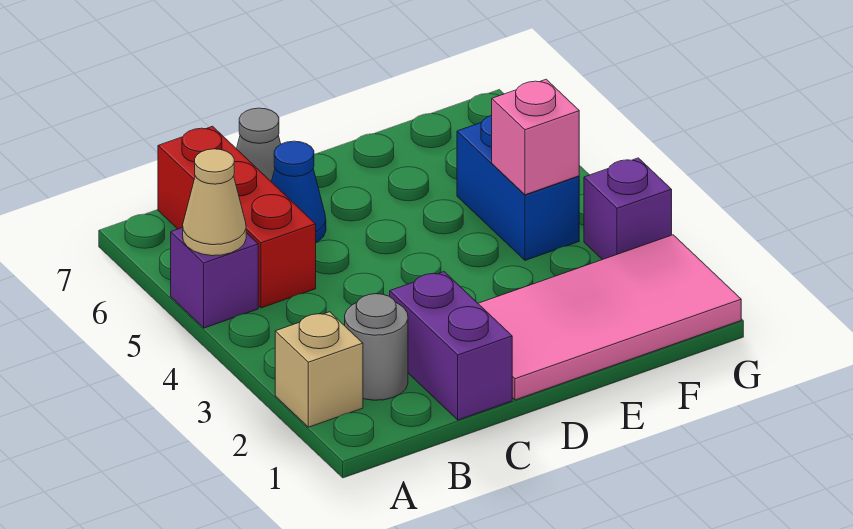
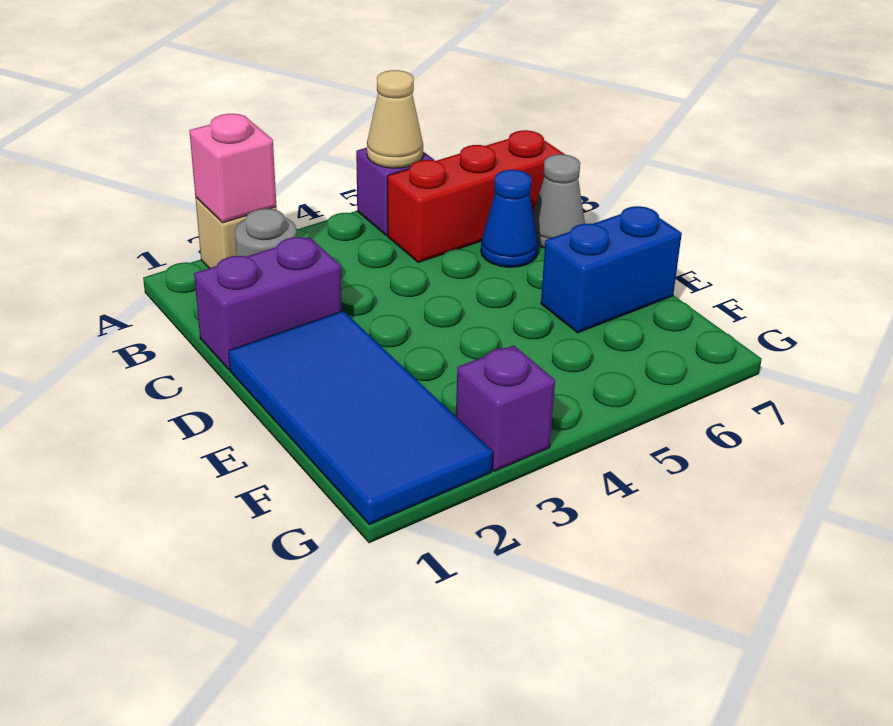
pink 2x4 tile [478,235,741,400] -> blue 2x4 tile [229,311,492,525]
blue 1x2 brick [457,115,579,260] -> blue 1x2 brick moved to [541,206,682,333]
pink 1x1 brick [492,79,579,195] -> pink 1x1 brick moved to [189,114,276,223]

